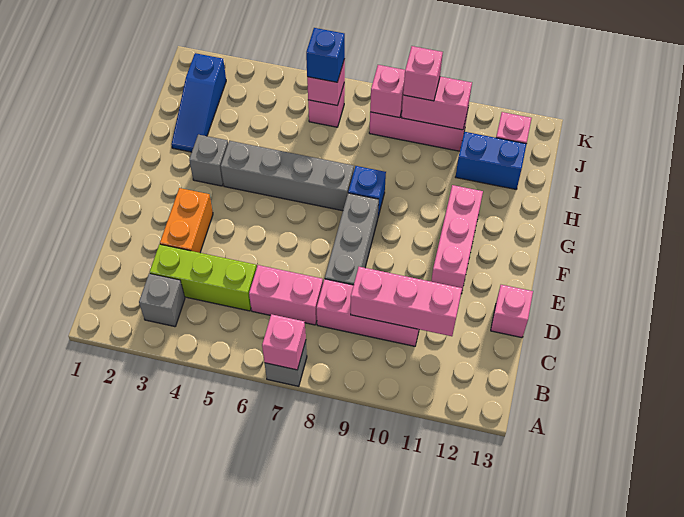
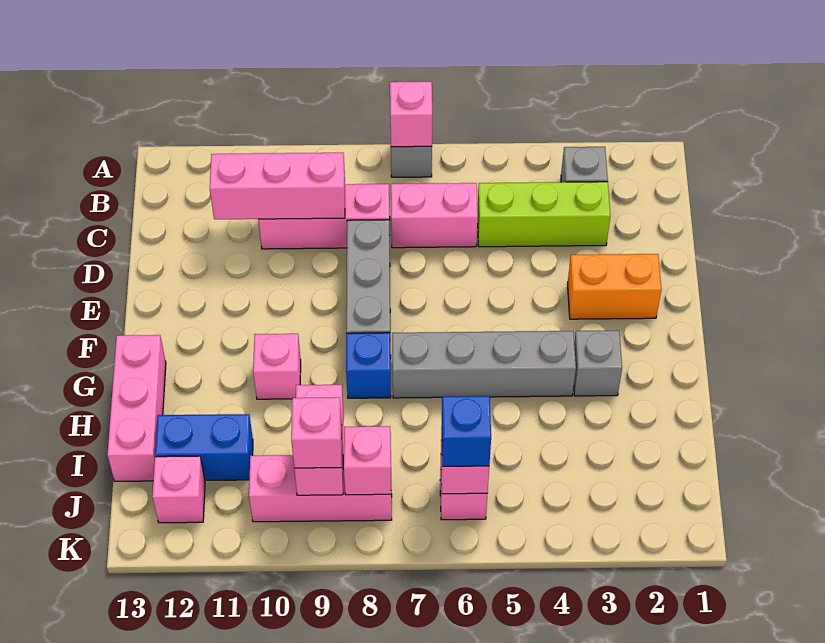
orange 1x2 brick [160,188,213,253] -> orange 1x2 brick turned to [568,254,662,319]
pink 1x1 brick [491,285,533,338] -> pink 1x1 brick moved to [253,334,301,399]
pink 1x3 brick [431,185,483,294] -> pink 1x3 brick moved to [107,335,166,481]
blue 1x3 slope [172,53,226,152] -> none
pink 1x2 brick [401,77,472,130] -> pink 1x2 brick turned to [294,385,344,495]

